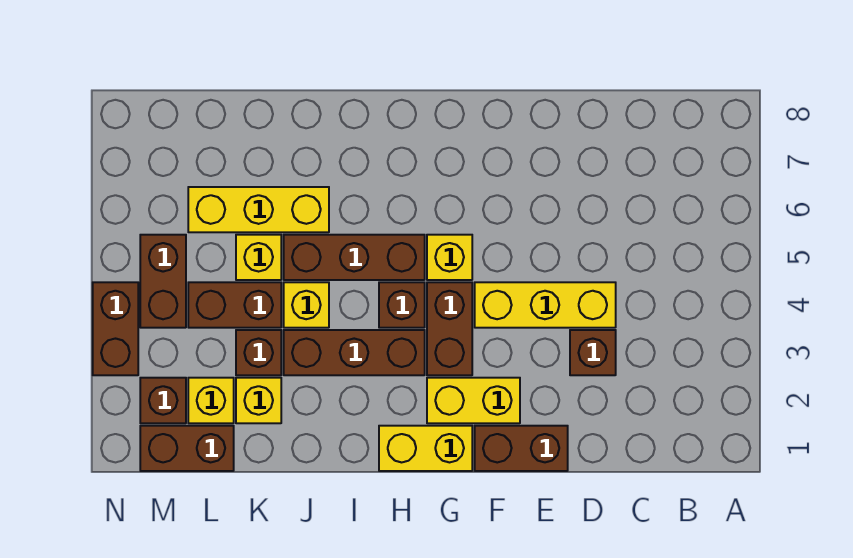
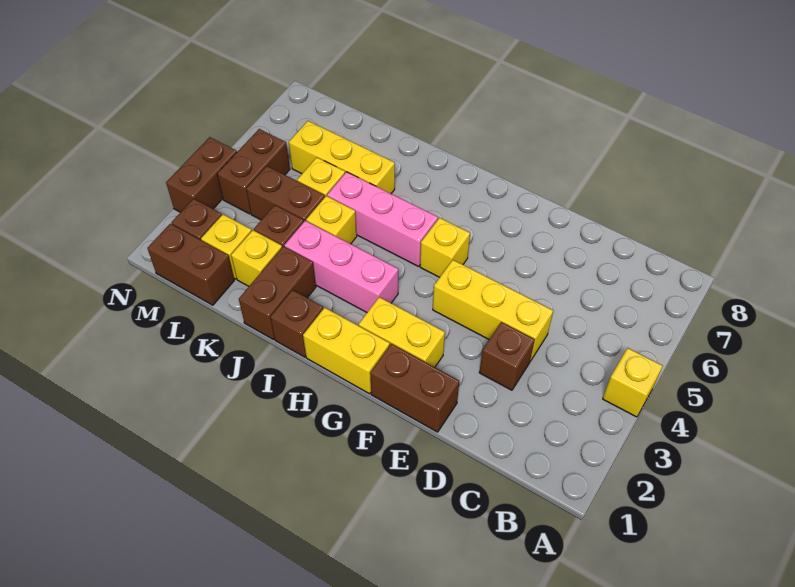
none -> yellow 1x1 brick [603,348,663,417]
brown 1x2 brick [427,282,472,375] -> brown 1x2 brick moved to [239,246,316,339]
brown 1x3 brick [284,330,425,375] -> pink 1x3 brick [284,221,398,312]
brown 1x1 brick [379,282,425,328] -> brown 1x1 brick moved to [270,290,323,357]
brown 1x3 brick [284,235,425,280] -> pink 1x3 brick [327,172,438,266]

